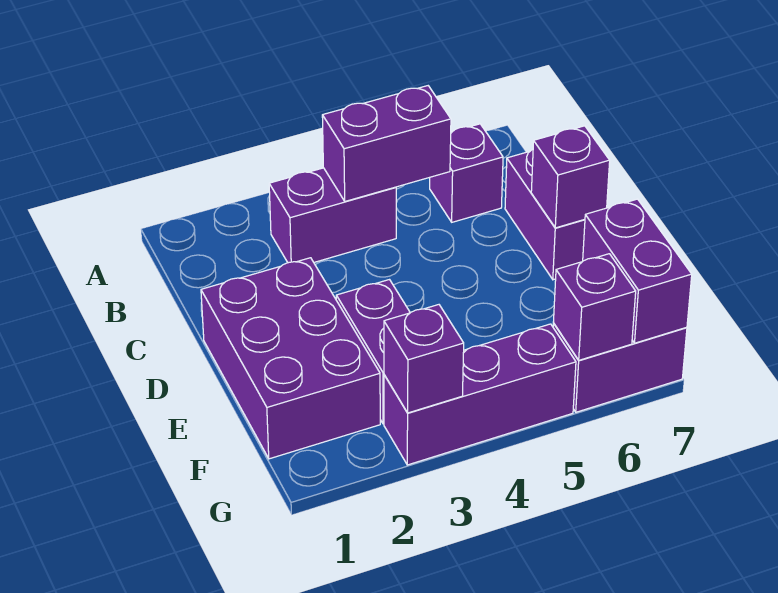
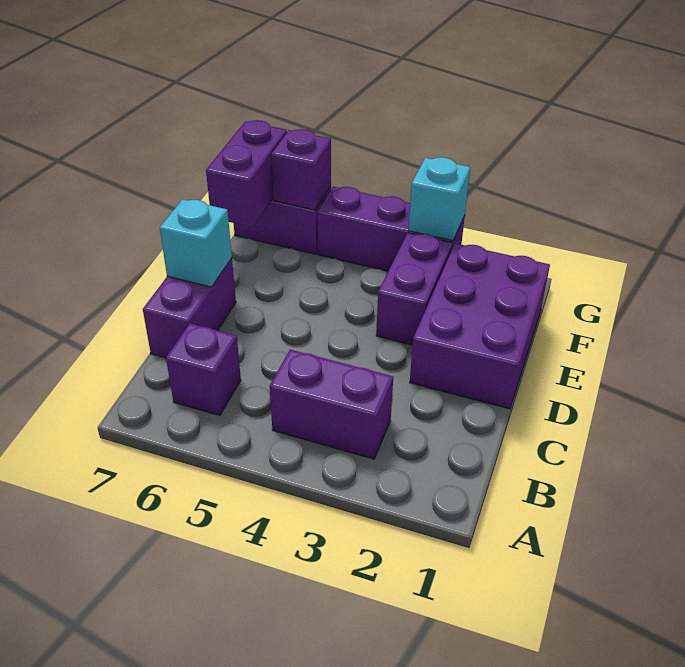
purple 1x2 brick [322,86,451,201] -> none
purple 1x1 brick [531,126,610,228] -> cyan 1x1 brick [160,199,232,287]
purple 1x1 brick [384,305,464,413] -> cyan 1x1 brick [408,157,470,241]

